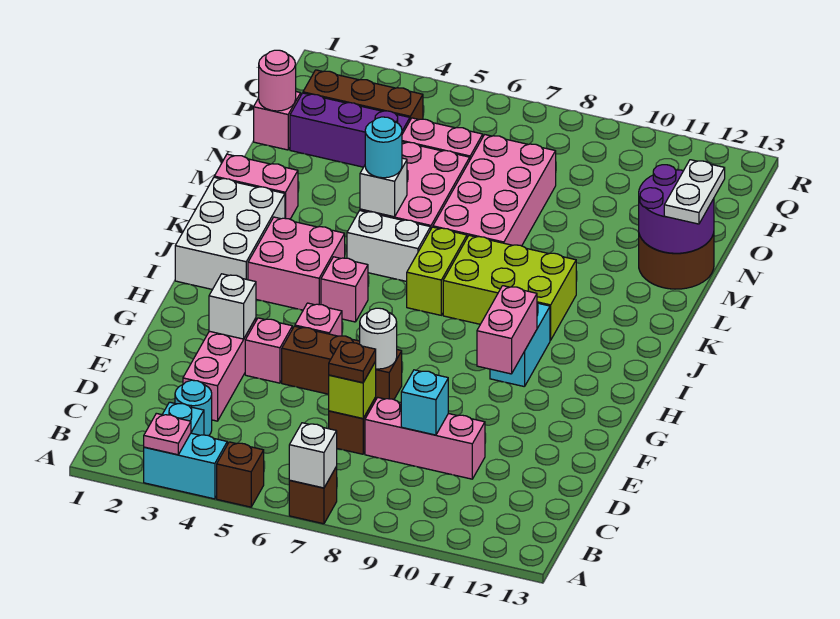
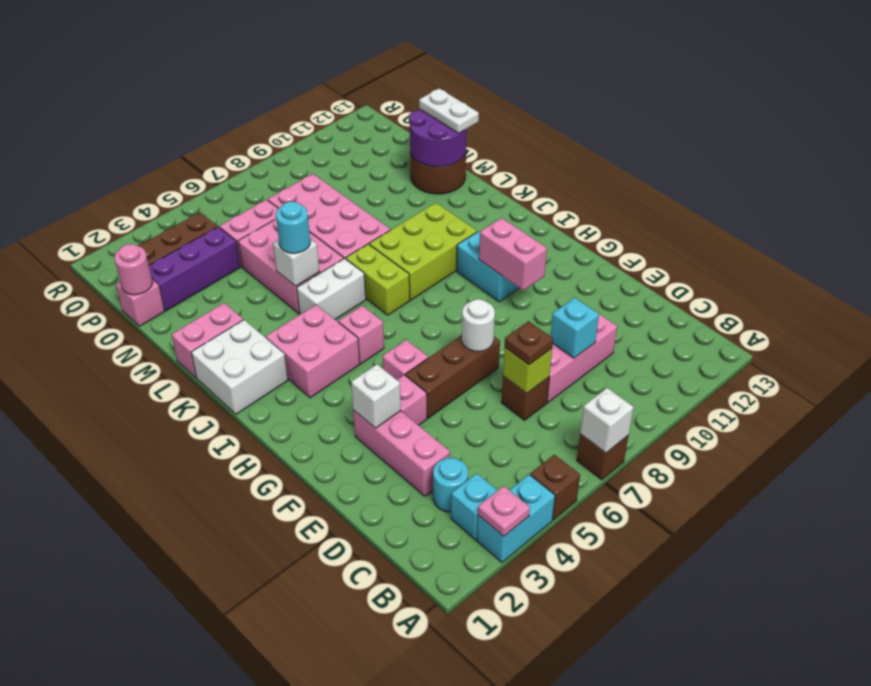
white 2x3 brick [175,177,285,289] -> white 2x2 brick [191,320,288,414]

